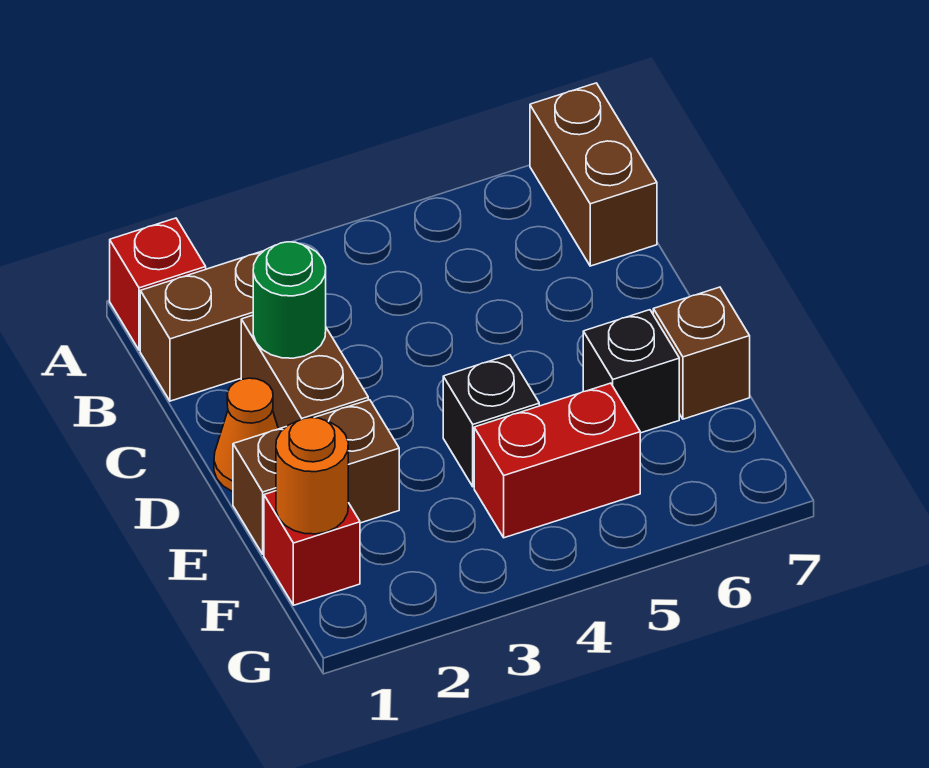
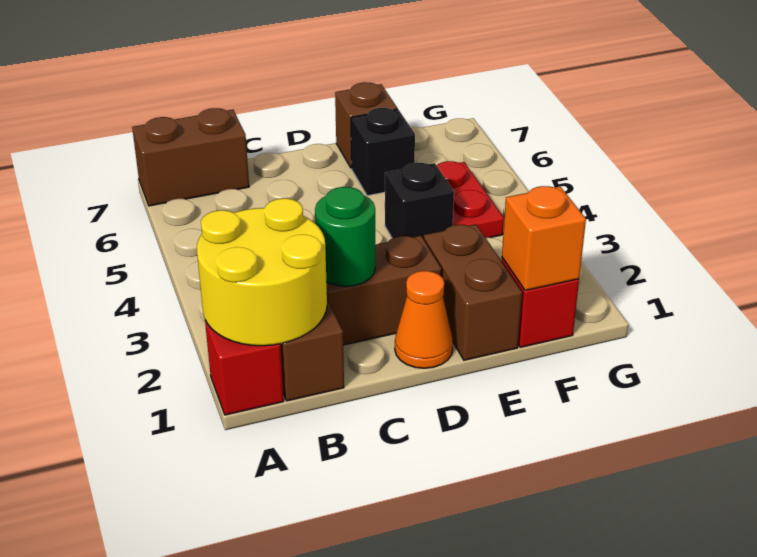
none -> yellow 2x2 round brick [197,198,327,346]
orange 1x1 round brick [276,417,348,534] -> orange 1x1 brick [502,186,586,291]
red 1x2 brick [474,383,640,538] -> red 1x2 plate [437,161,504,238]

